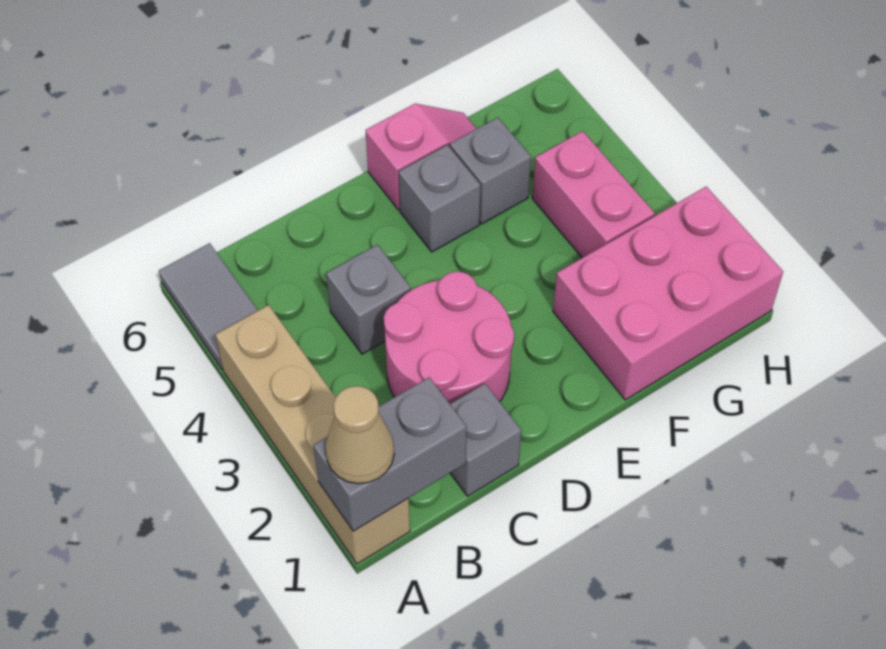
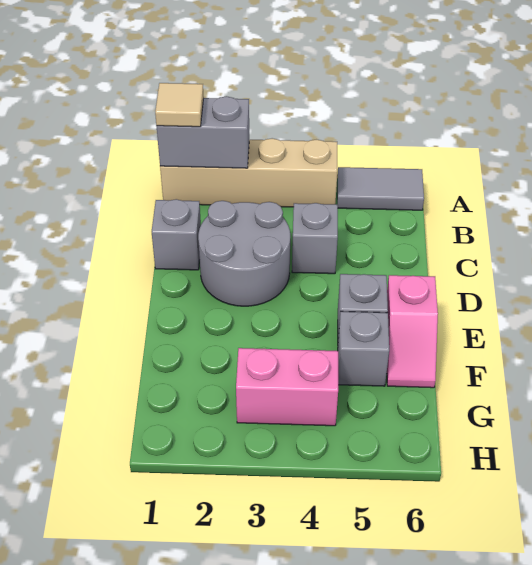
grey 1x2 brick [313,377,467,531] -> grey 1x2 brick turned to [157,96,249,168]
tan 1x1 cone [325,386,394,484] -> tan 1x1 tile [155,83,204,127]
pink 2x2 round brick [384,271,514,404] -> grey 2x2 round brick [198,201,290,306]
pink 2x3 brick [553,187,783,400] -> none

